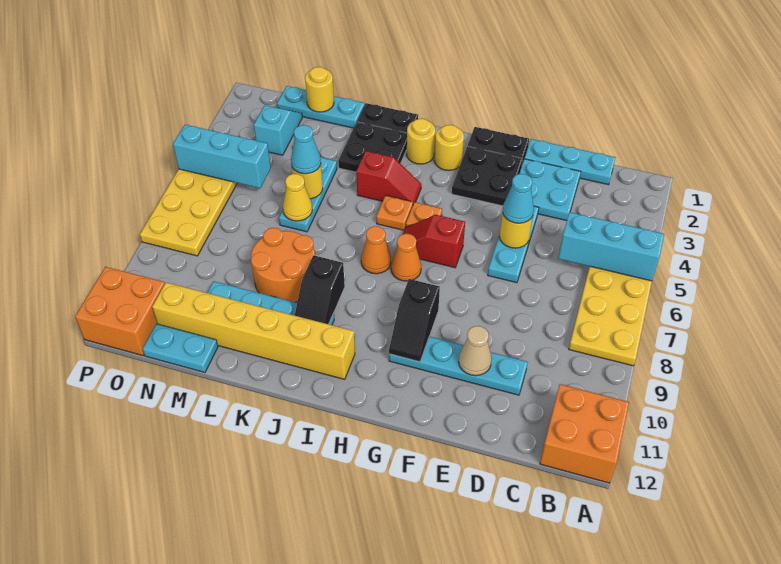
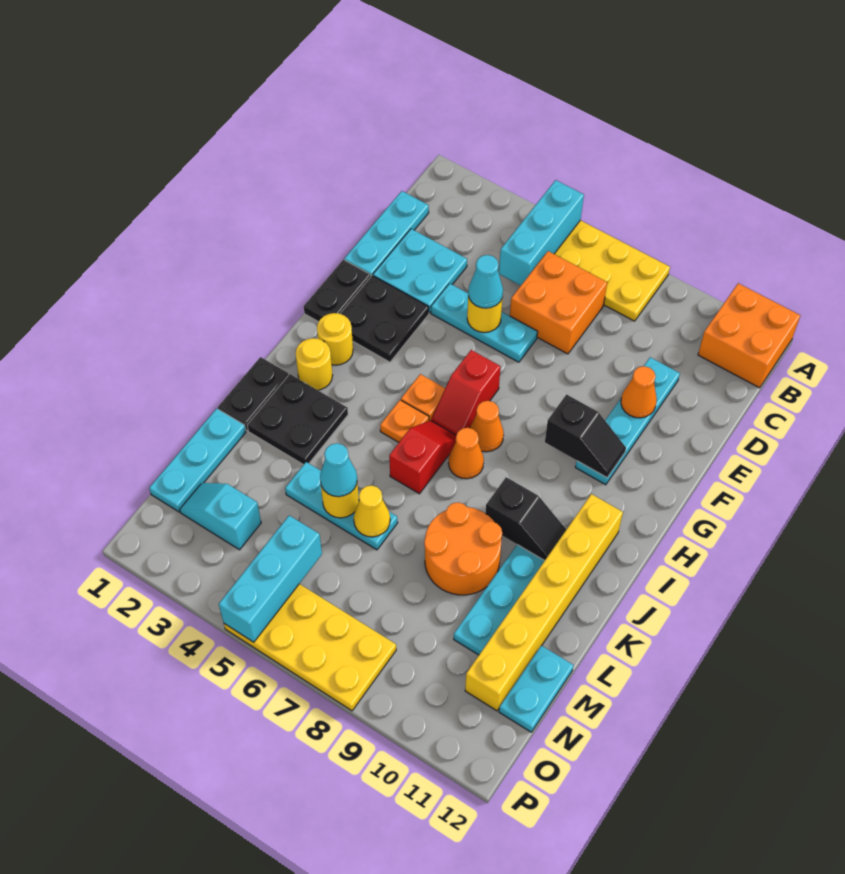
tan 1x1 cone [459,326,492,376] -> orange 1x1 cone [621,366,657,418]
red 1x2 slope [356,151,421,204] -> red 1x2 slope moved to [389,420,456,494]
yellow 1x1 round brick [305,67,334,112] -> none
orange 2x2 brick [75,267,165,356] -> orange 2x2 brick moved to [510,251,607,354]

